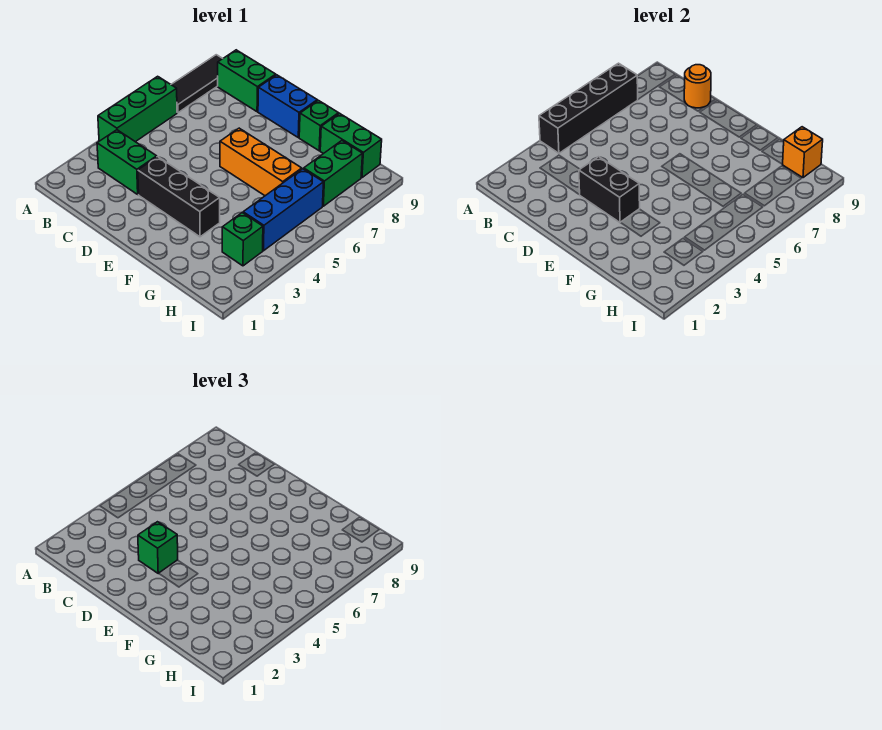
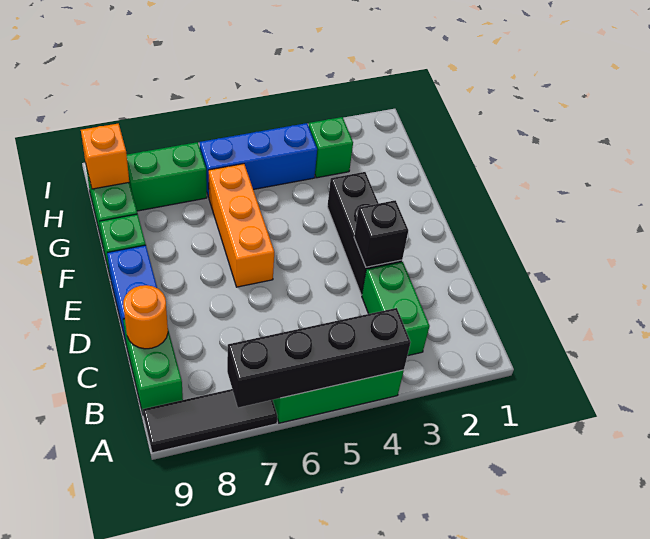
black 1x2 brick [579,157,640,223] -> black 1x1 brick [354,200,408,267]
green 1x1 brick [138,522,178,573] -> none

